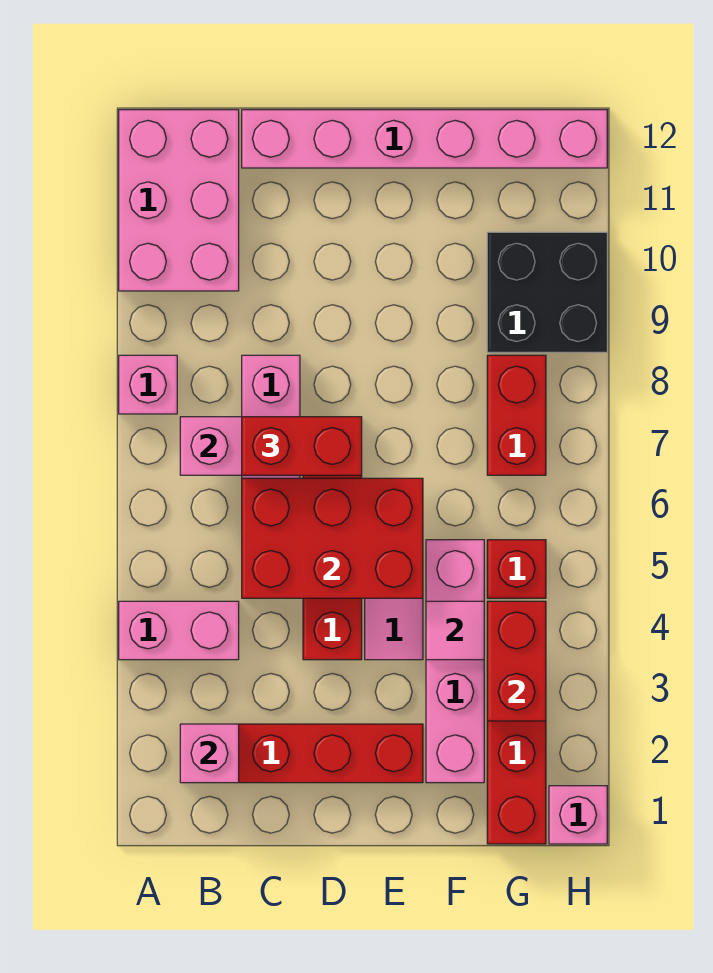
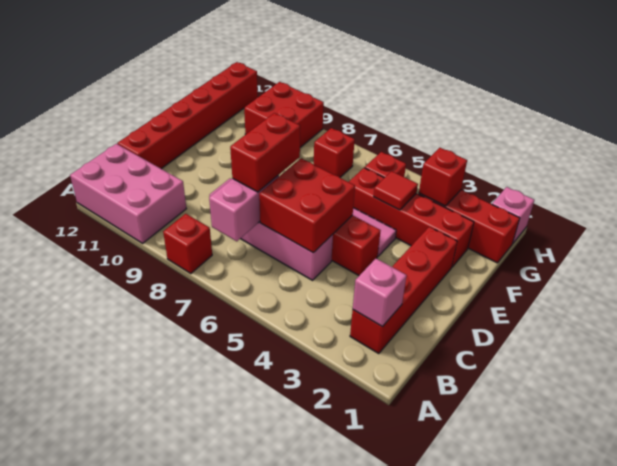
pink 1x2 brick [119,601,239,660] -> none
pink 1x1 brick [119,355,177,414] -> red 1x1 brick [163,214,212,274]
red 2x3 brick [242,478,423,598] -> red 2x2 brick [259,158,355,253]
pink 1x6 brick [242,110,607,168] -> red 1x6 brick [118,62,258,169]
pink 1x4 brick [426,540,484,783] -> red 1x4 brick [349,168,474,267]
pink 1x1 tile [426,601,484,660] -> red 1x1 tile [374,171,418,210]
red 1x2 brick [487,601,546,721] -> red 1x1 brick [419,148,467,206]
red 1x2 brick [487,355,546,475] -> red 1x1 brick [314,128,355,177]
black 2x2 brick [487,232,607,352] -> red 2x2 brick [244,82,324,147]

